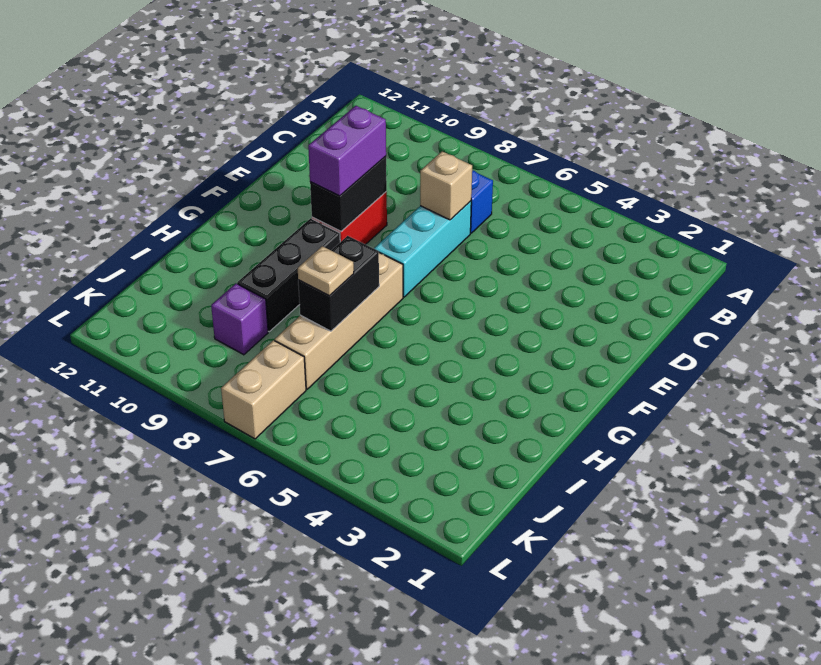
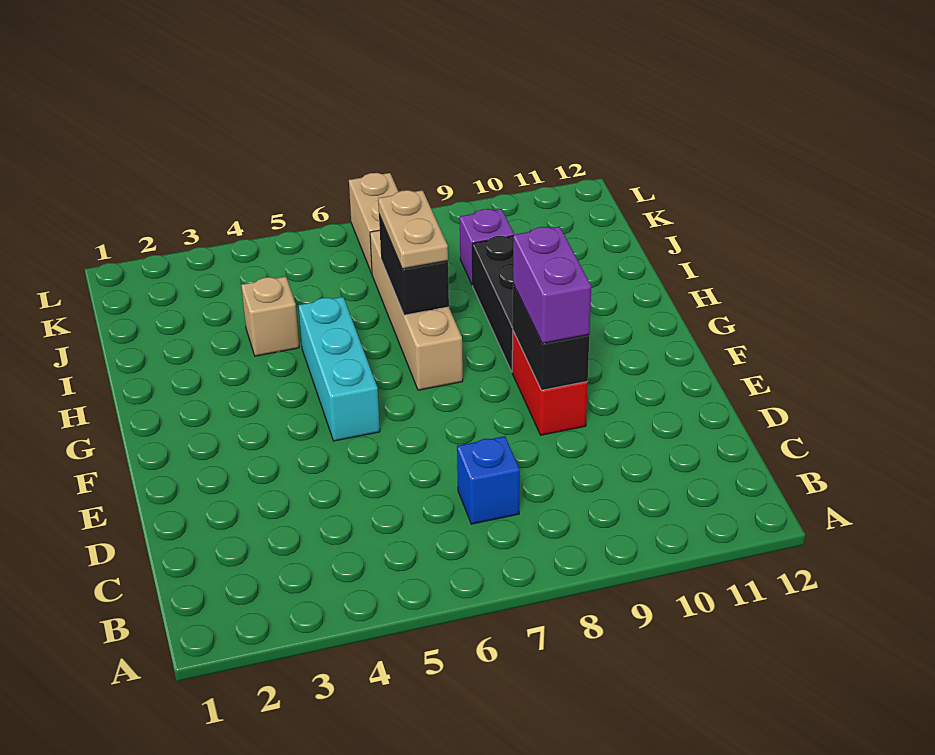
cyan 1x3 brick [374,201,471,297] -> cyan 1x3 brick moved to [298,297,380,441]
tan 1x1 brick [420,151,472,220] -> tan 1x1 brick moved to [241,277,299,356]
tan 1x1 plate [298,246,354,296] -> tan 1x2 plate [378,190,448,269]

